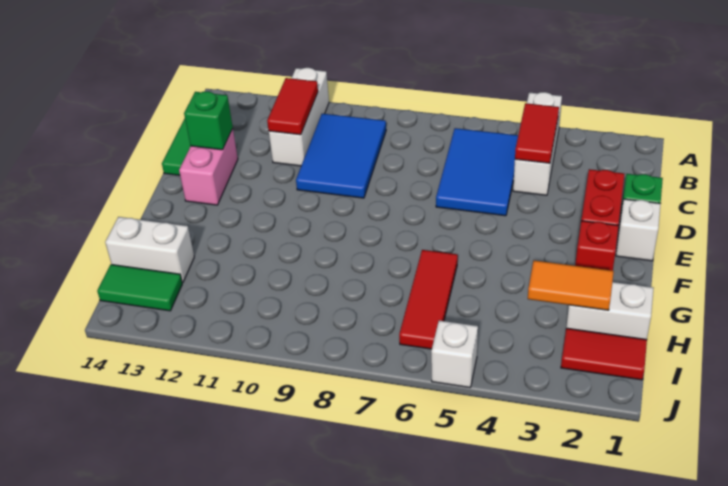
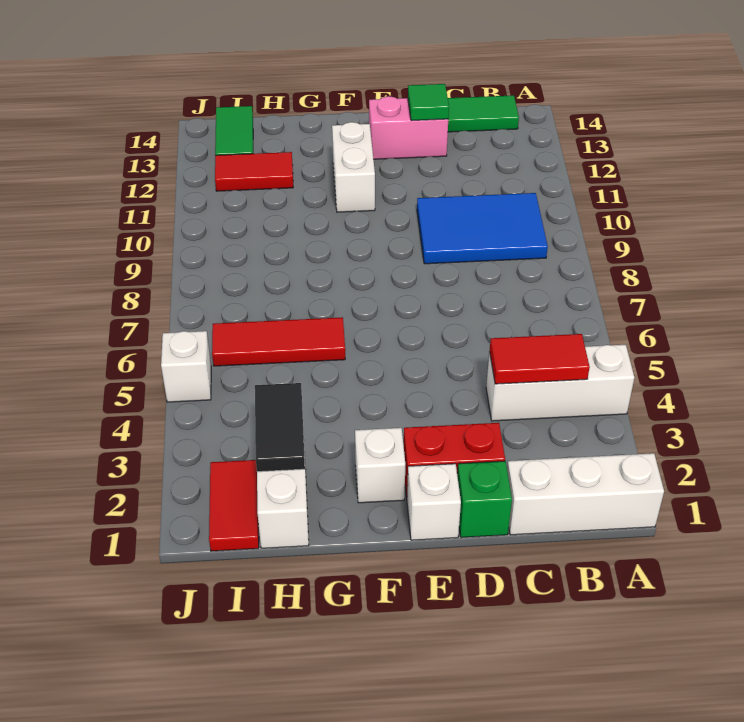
white 1x3 brick [269,68,329,166] -> white 1x3 brick moved to [507,453,664,535]
blue 2x3 tile [436,128,518,216] -> none
red 1x2 tile [267,78,318,135] -> red 1x2 tile moved to [215,152,293,191]
green 1x1 brick [184,91,233,150] -> green 1x1 tile [408,84,449,121]
red 1x1 brick [575,221,619,271] -> white 1x1 brick [355,428,405,503]
orange 1x2 tile [528,260,614,310] -> black 1x2 tile [255,383,305,472]
white 1x2 brick [105,217,194,283] -> white 1x2 brick moved to [332,122,375,212]

